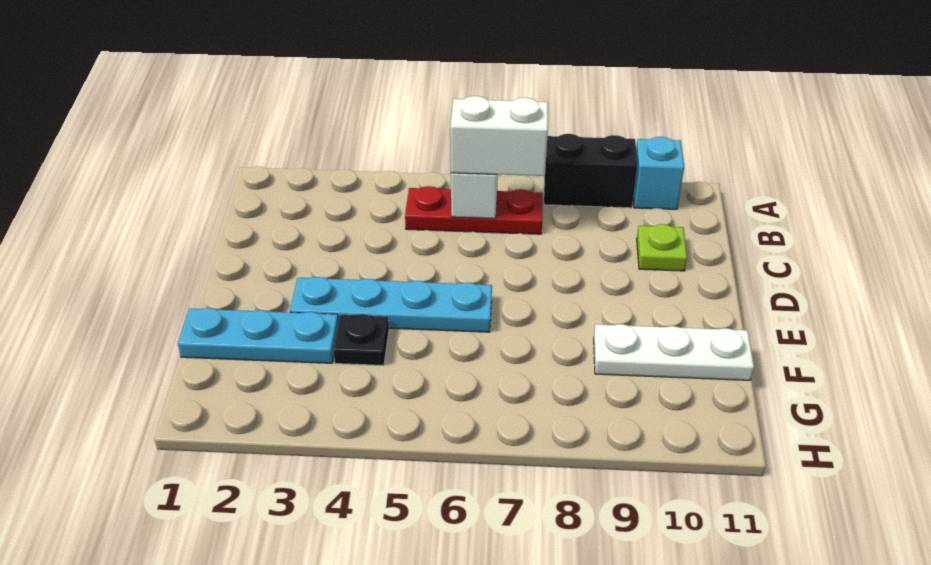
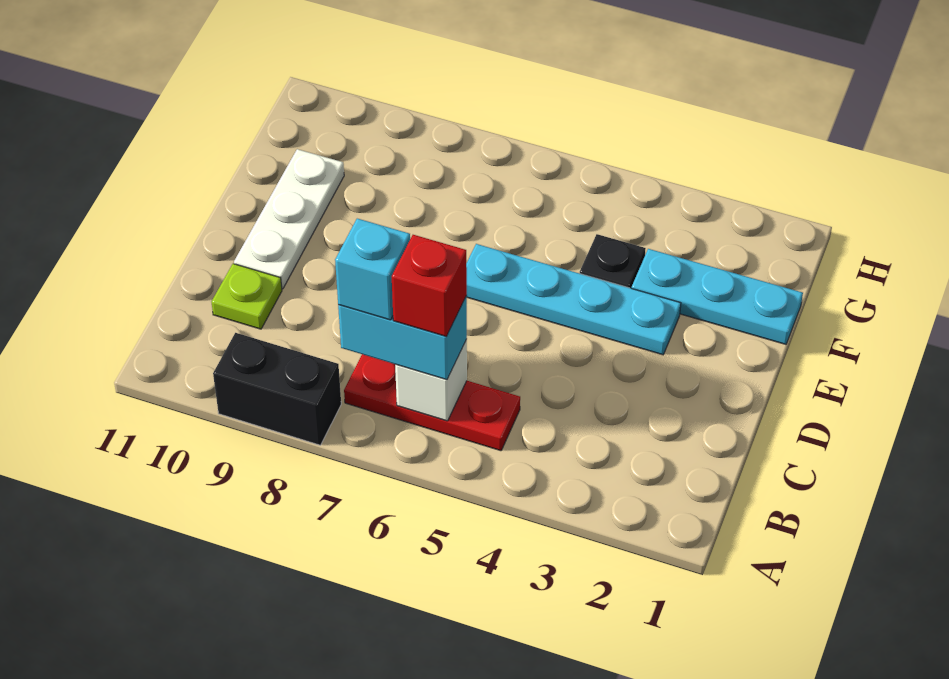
cyan 1x1 brick [633,137,684,209] -> cyan 1x1 brick moved to [335,219,410,320]
white 1x2 brick [450,96,548,176] -> cyan 1x2 brick [338,296,467,380]
none -> red 1x1 brick [392,235,467,336]
white 1x3 plate [594,324,754,380] -> white 1x3 plate turned to [234,149,344,289]

